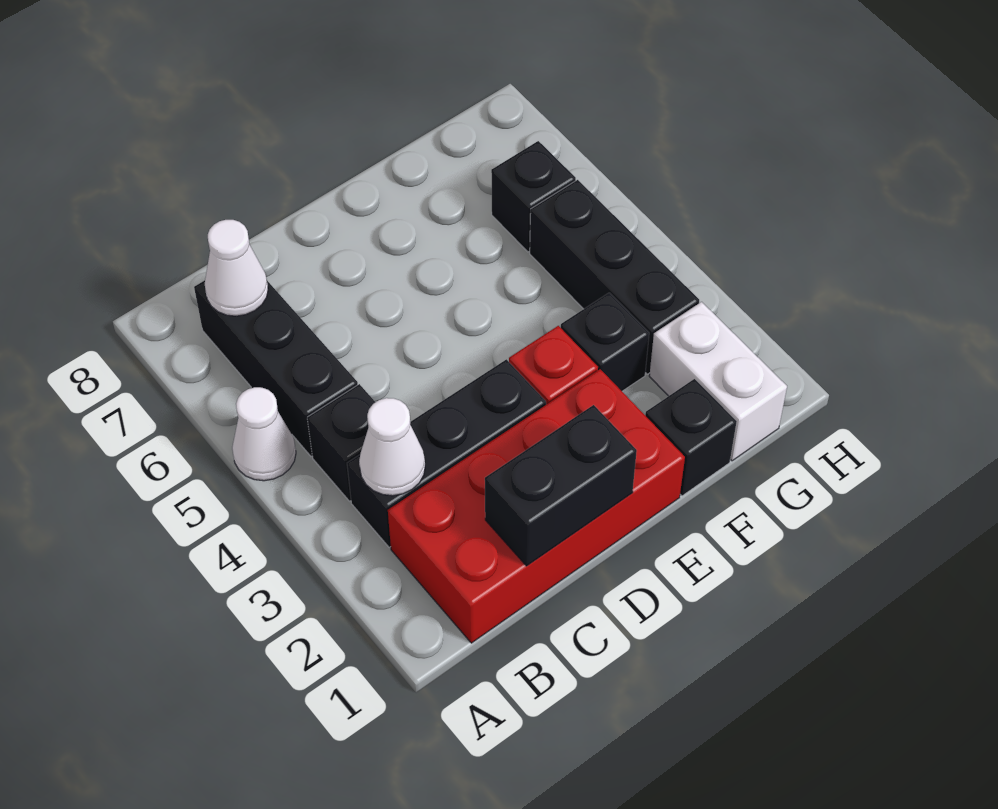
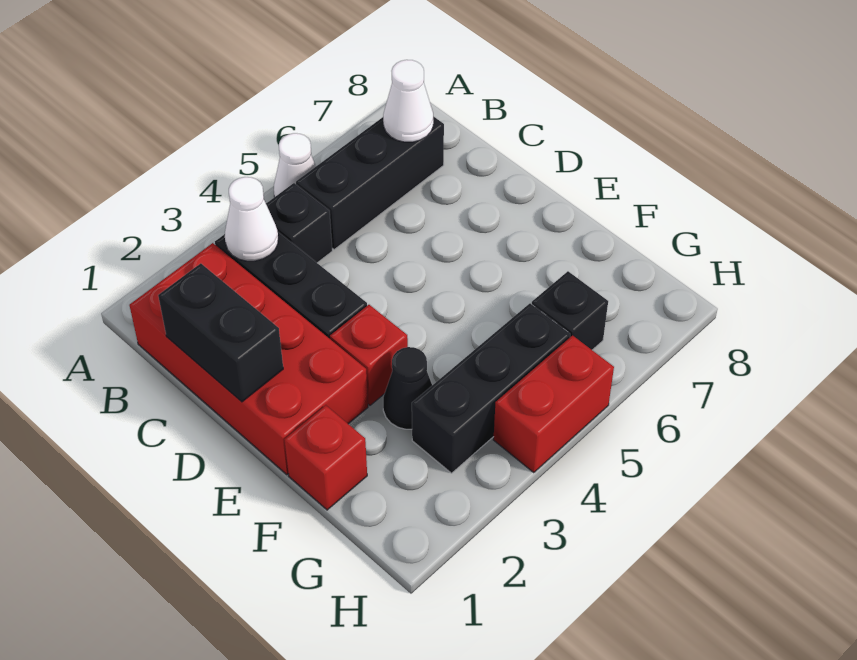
black 1x1 brick [645,379,737,496] -> red 1x1 brick [284,405,367,510]
black 1x1 brick [561,293,649,391] -> black 1x1 cone [383,347,432,429]
white 1x2 brick [649,302,787,461] -> none
none -> red 1x2 brick [493,336,614,473]

